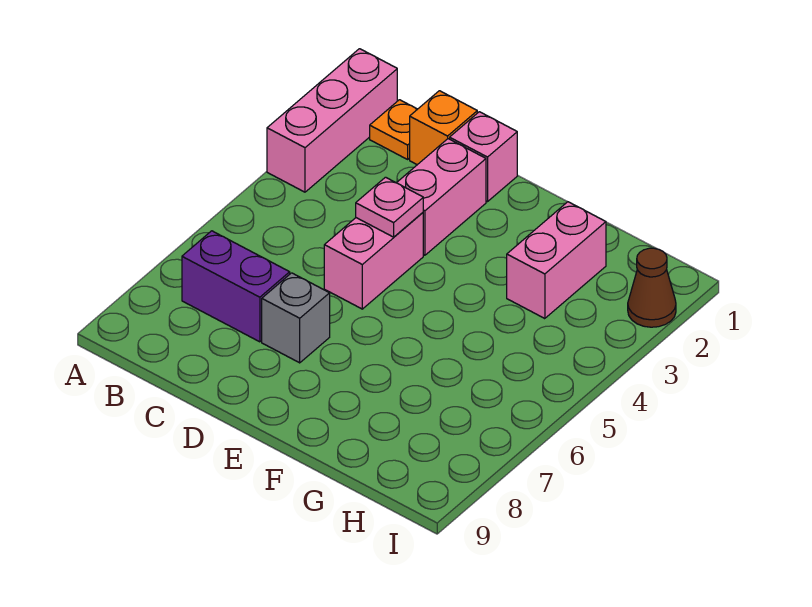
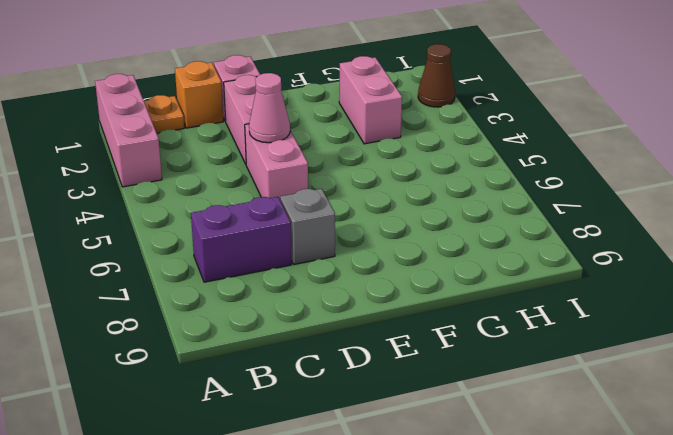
pink 1x1 plate [356,177,423,237] -> pink 1x1 cone [249,73,290,143]

